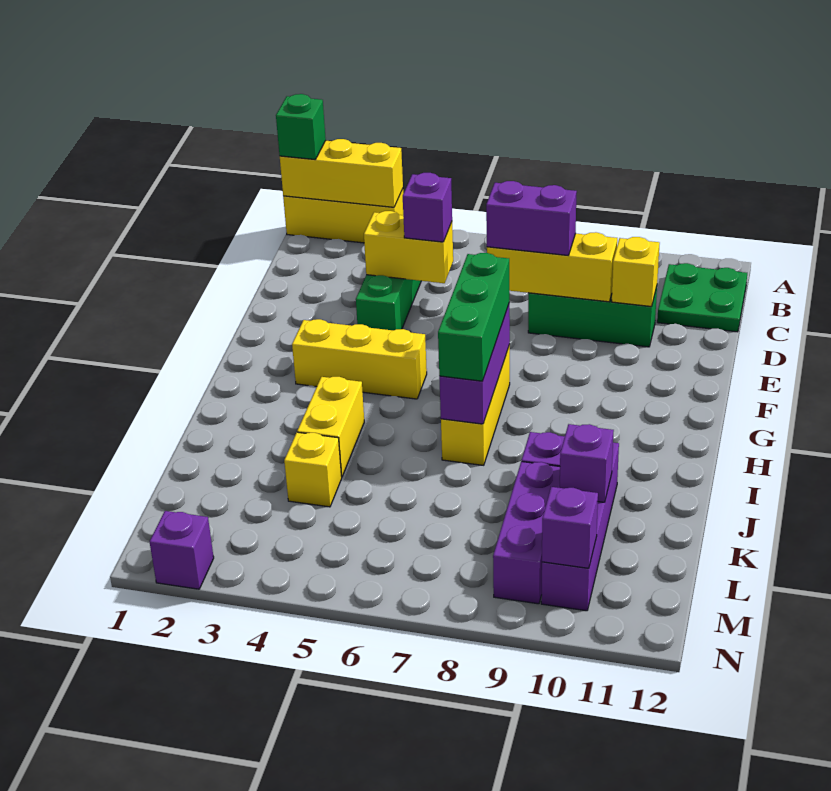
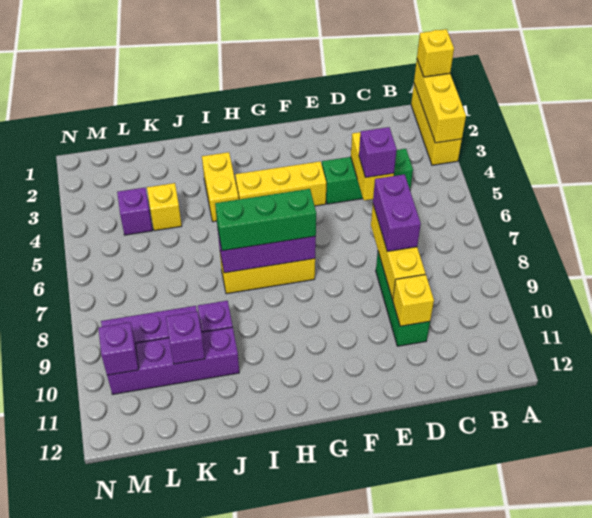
green 1x1 brick [276,94,326,159] -> yellow 1x1 brick [417,29,454,77]
green 2x2 plate [657,263,747,332] -> none
yellow 1x3 brick [292,319,427,399] -> yellow 1x3 brick turned to [235,161,326,206]
yellow 1x2 brick [297,377,364,476] -> yellow 1x2 brick turned to [202,152,239,222]
purple 1x1 brick [150,511,214,589] -> purple 1x1 brick moved to [117,188,152,235]

